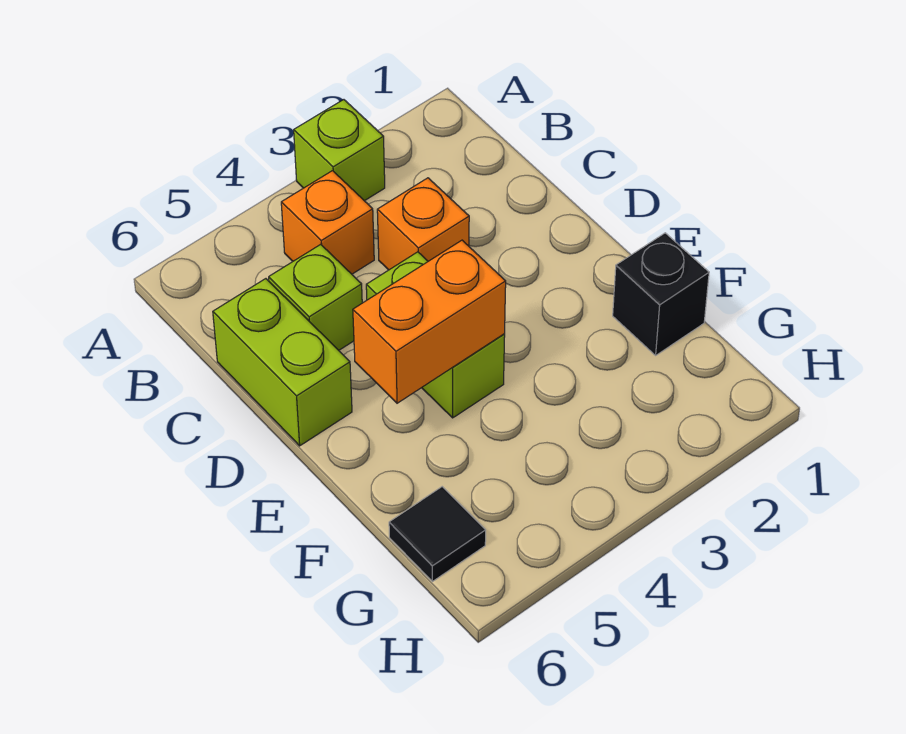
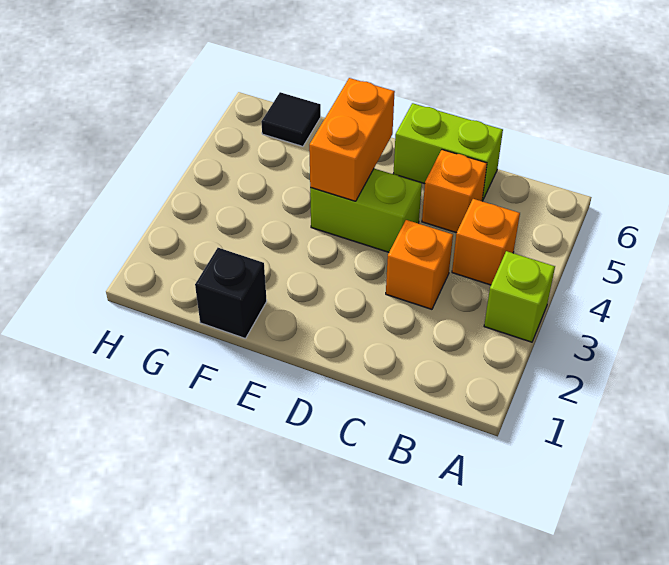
lime 1x1 brick [269,244,362,350] -> orange 1x1 brick [422,150,487,233]

